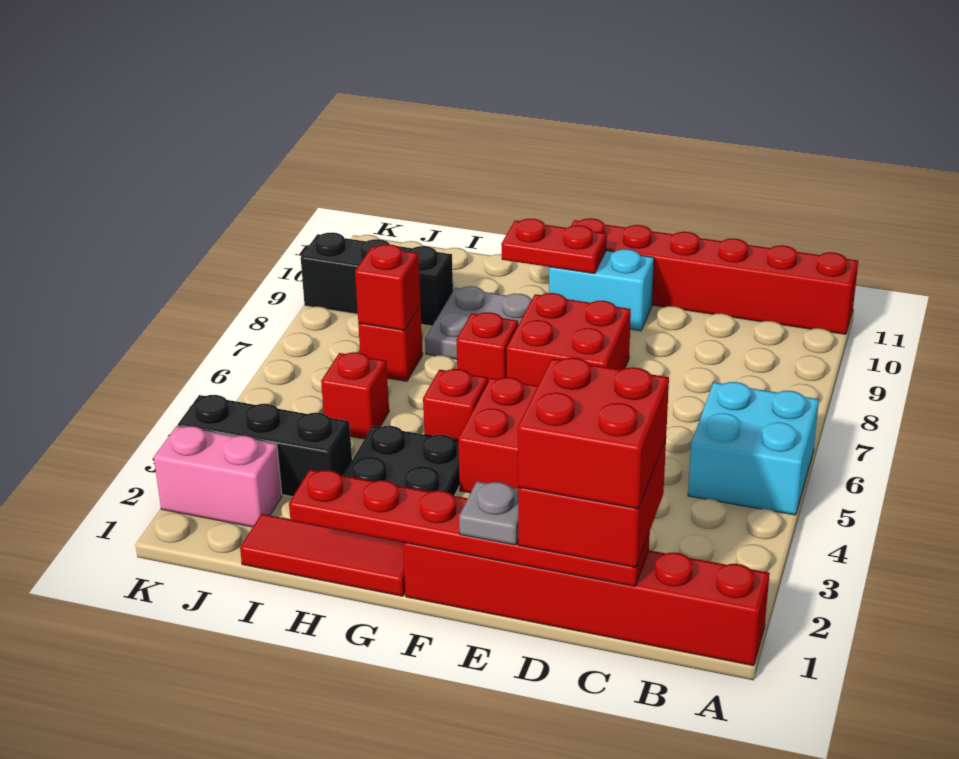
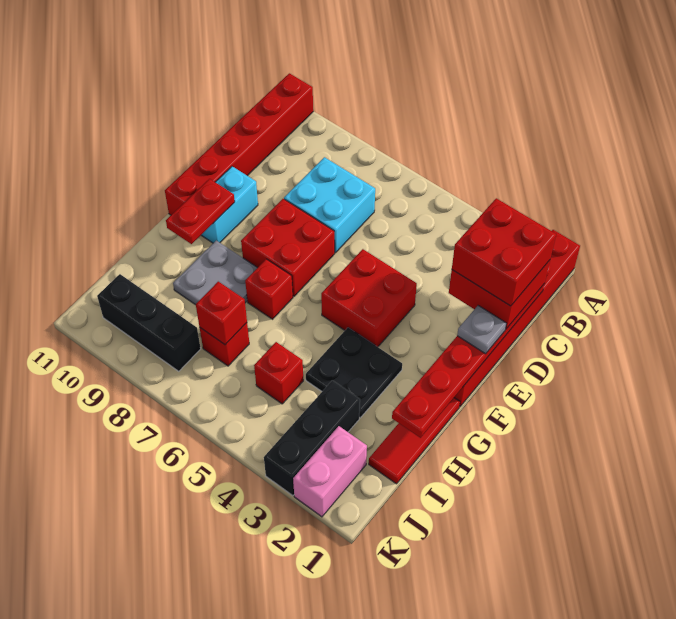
cyan 2x2 brick [688,382,819,515] -> cyan 2x2 brick moved to [284,157,375,253]
red 1x1 brick [423,369,488,440] -> none
black 1x3 brick [301,232,453,326] -> black 1x3 brick turned to [97,274,201,371]

